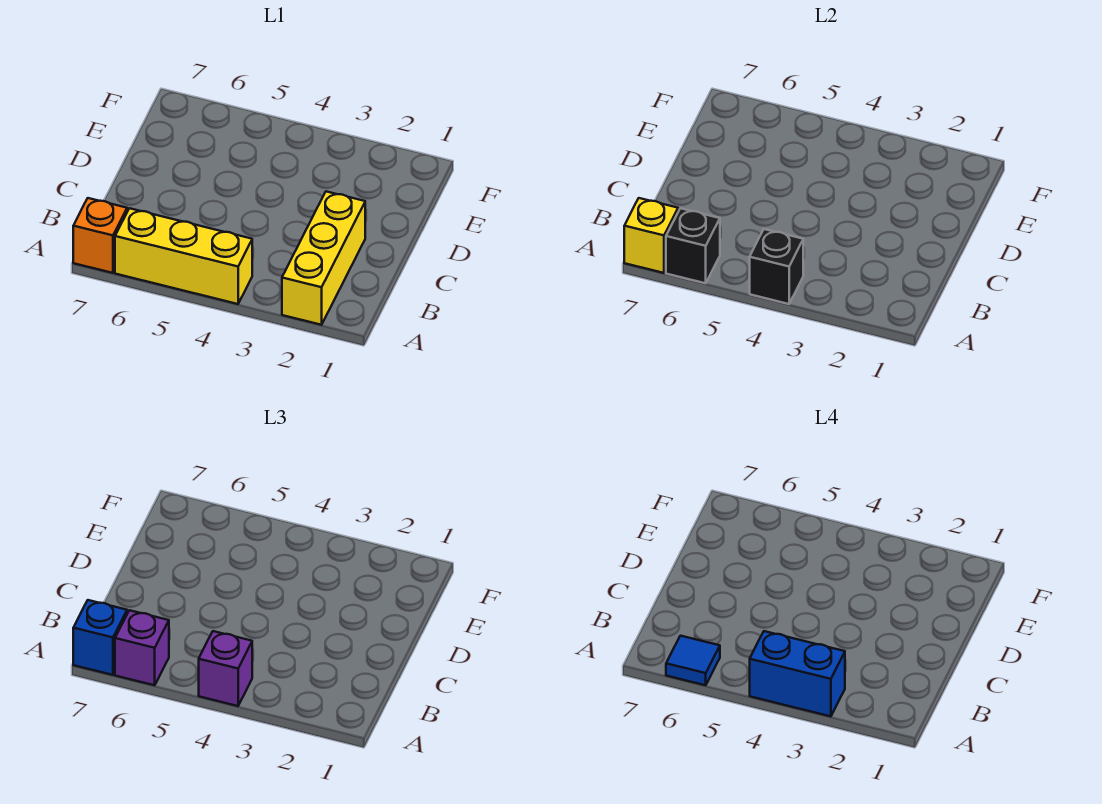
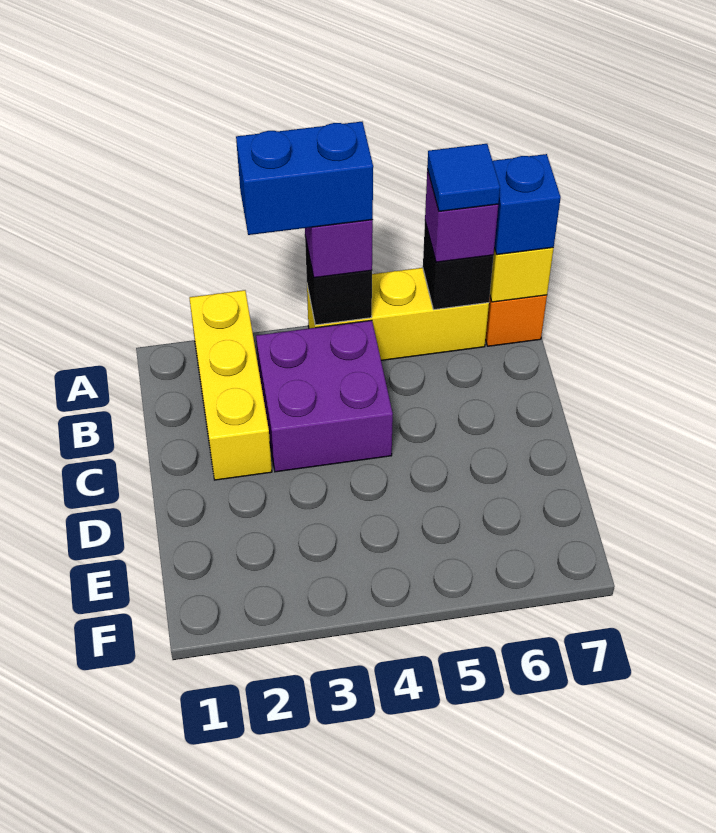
none -> purple 2x2 brick [256,320,393,472]

